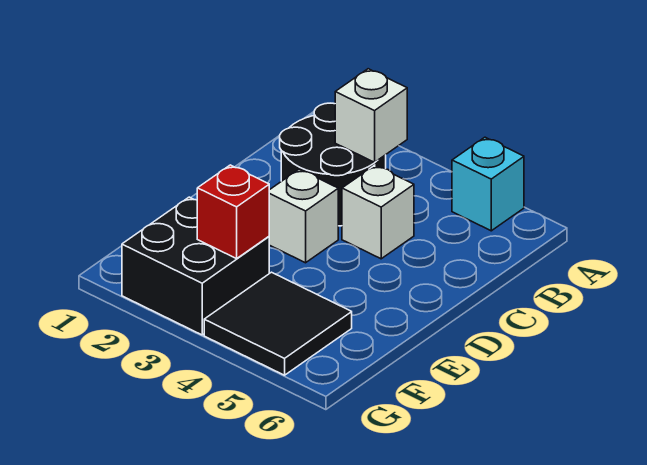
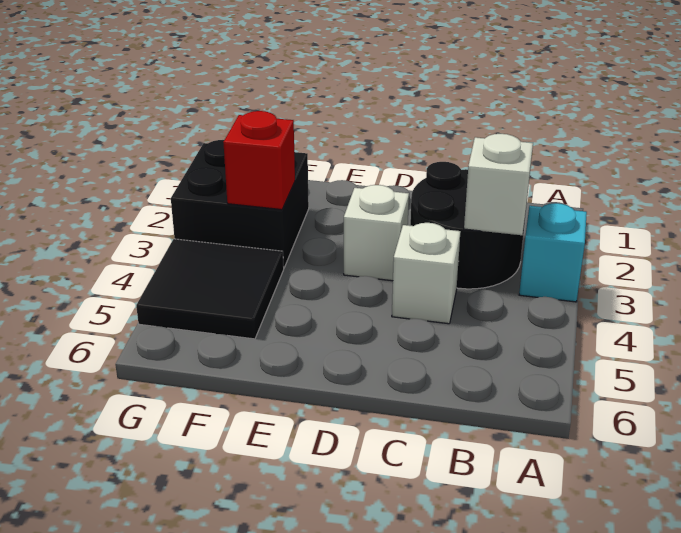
cyan 1x1 brick [452,137,524,231] -> cyan 1x1 brick moved to [519,203,587,302]

